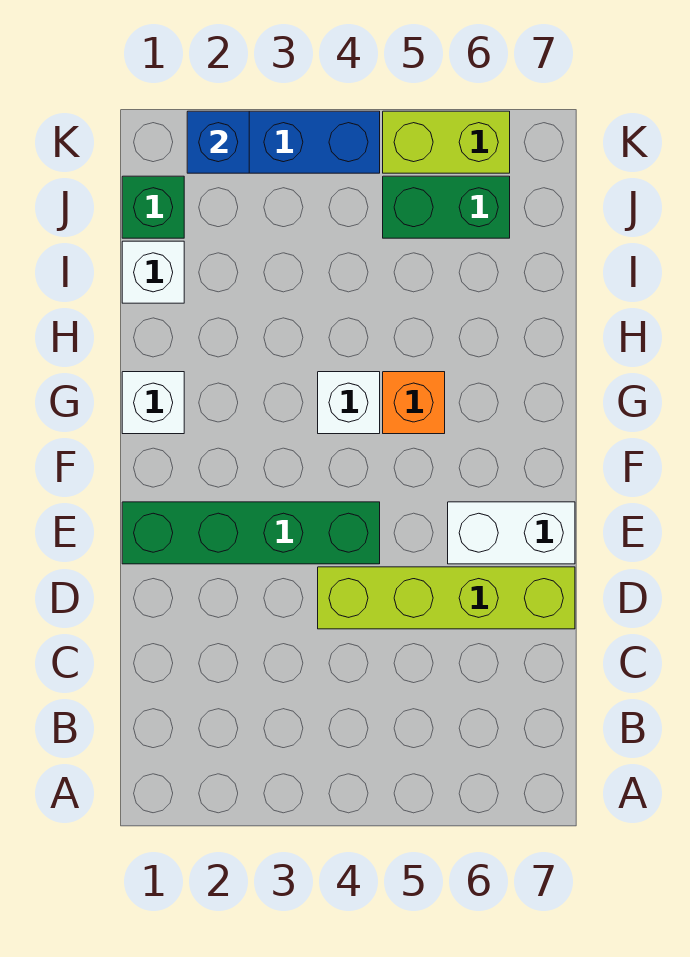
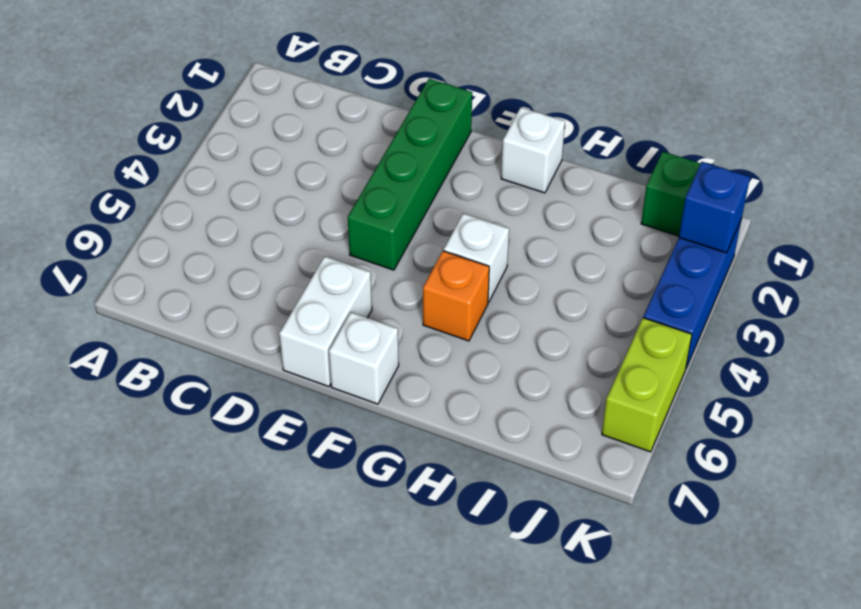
lime 1x4 brick [318,567,575,629] -> none
white 1x1 brick [122,241,184,303] -> white 1x1 brick moved to [329,312,399,404]
green 1x2 brick [383,176,510,238] -> none

